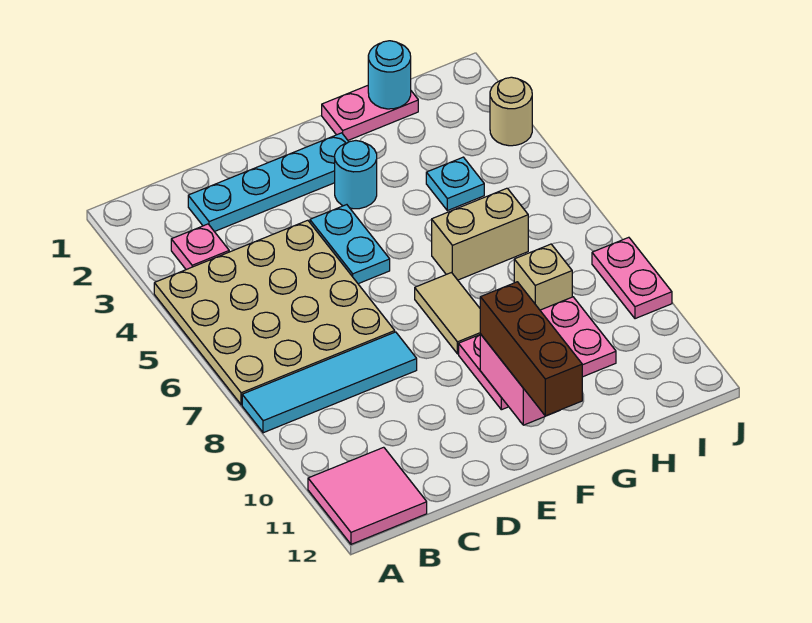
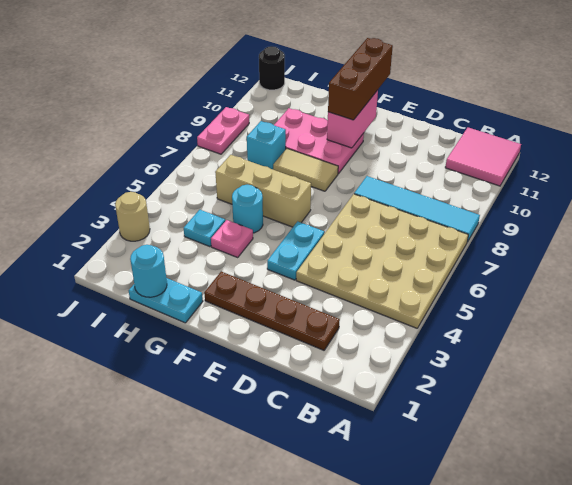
pink 1x1 plate [171,224,229,270] -> pink 1x1 plate moved to [211,220,253,257]
cyan 1x4 plate [188,133,349,232] -> brown 1x4 plate [204,272,340,350]
cyan 1x1 round brick [335,141,377,209] -> cyan 1x1 round brick moved to [232,185,263,233]
tan 1x2 tile [415,273,480,354] -> tan 1x2 tile turned to [273,149,338,191]
pink 1x2 plate [322,86,418,140] -> cyan 1x2 plate [129,278,203,323]
tan 1x2 brick [432,188,528,280] -> tan 1x3 brick [215,155,311,227]
tan 1x1 brick [514,244,572,310] -> cyan 1x1 brick [247,121,286,169]
none -> black 1x1 round brick [259,46,285,90]

